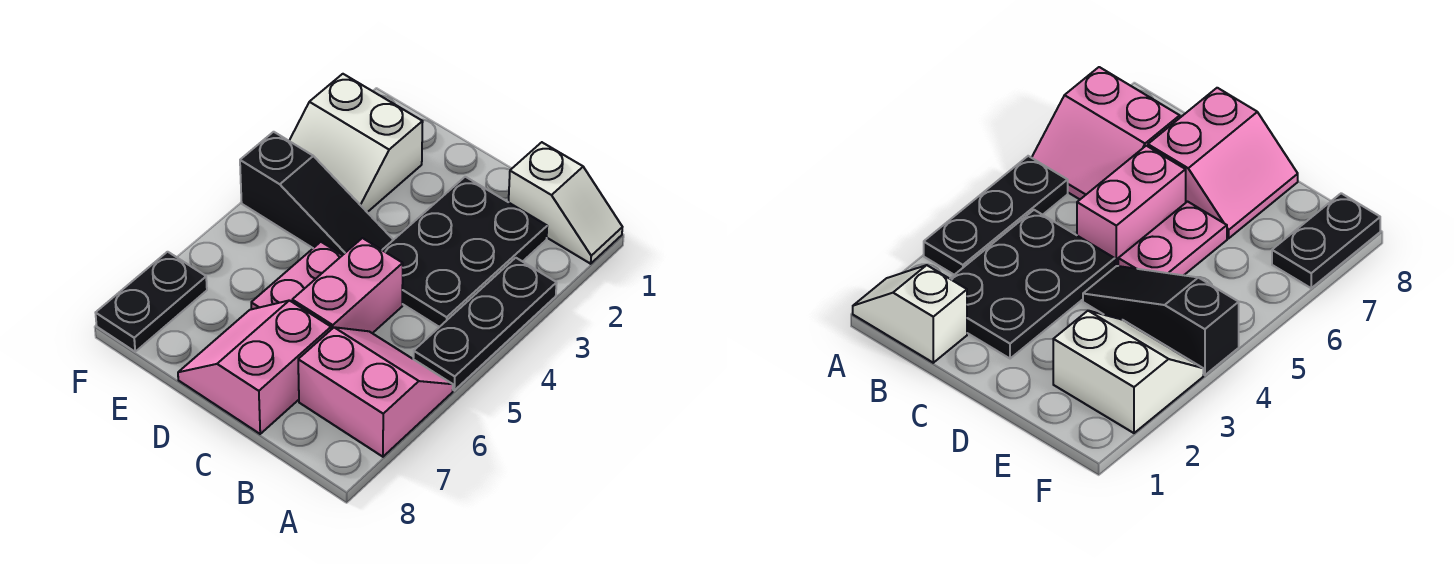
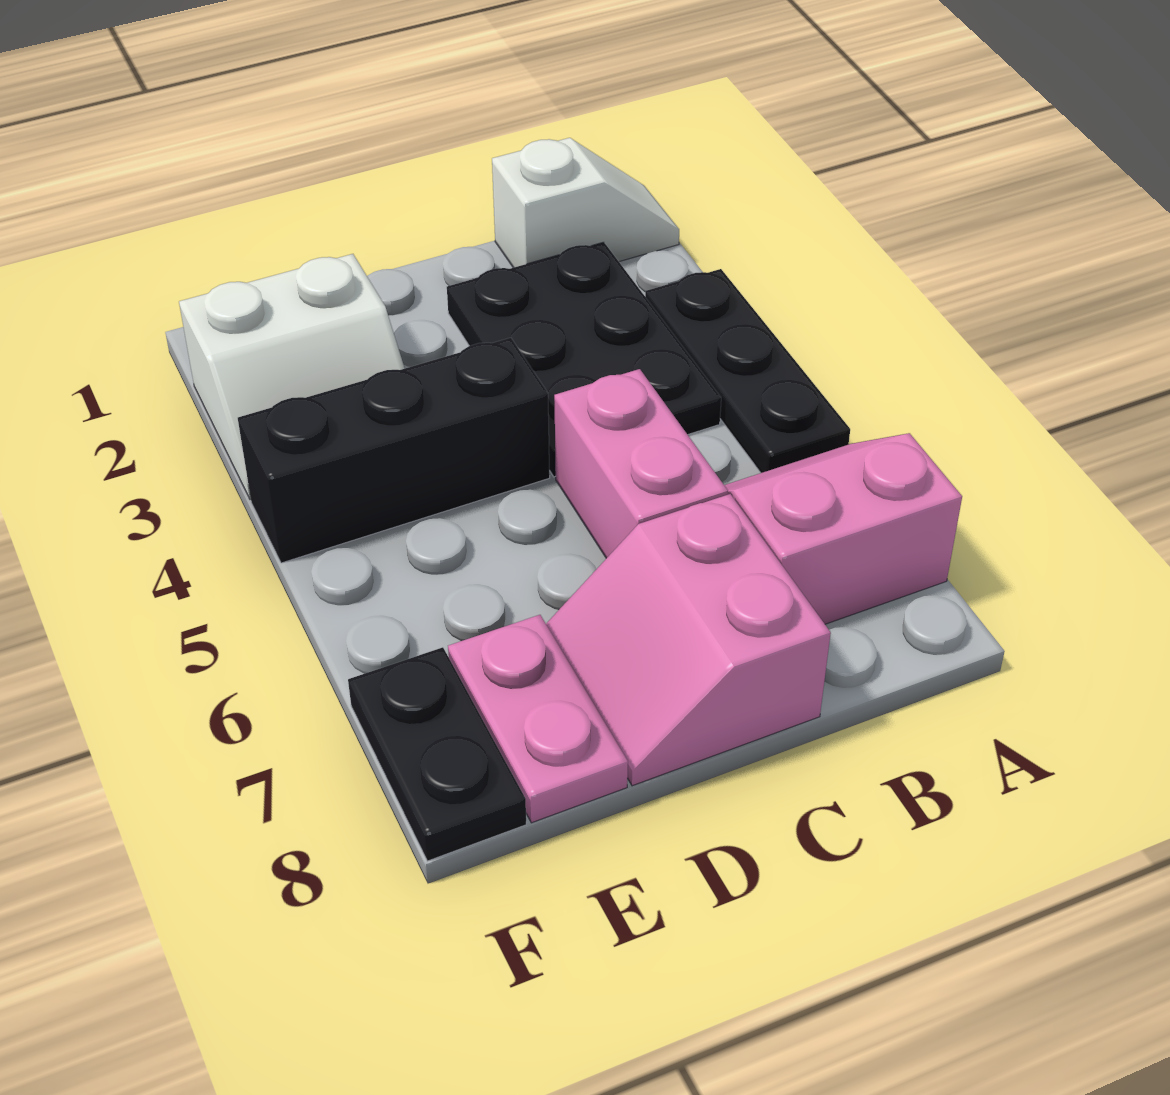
black 1x3 slope [240,132,393,255] -> black 1x3 brick [238,338,550,563]
pink 1x2 plate [251,242,342,309] -> pink 1x2 plate moved to [448,615,628,823]

